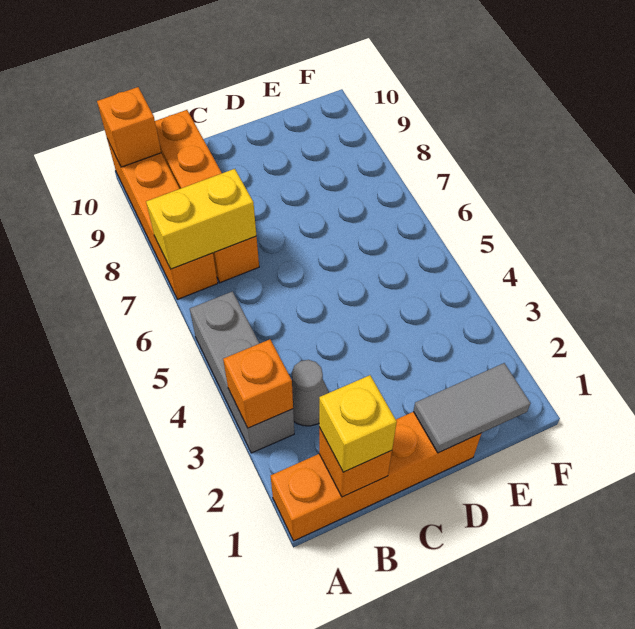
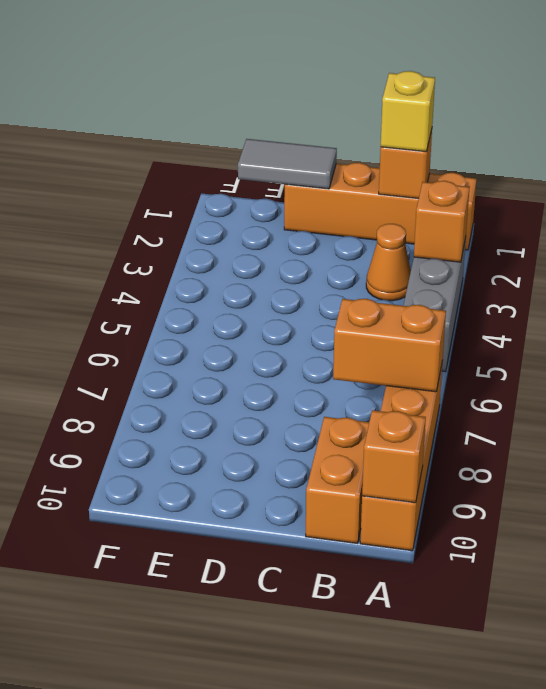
yellow 1x2 brick [146,169,256,269] -> orange 1x2 brick [333,299,446,392]
grey 1x1 cone [292,360,329,426] -> orange 1x1 cone [366,224,411,301]
orange 1x4 brick [155,110,259,283] -> orange 1x2 brick [306,417,369,543]

